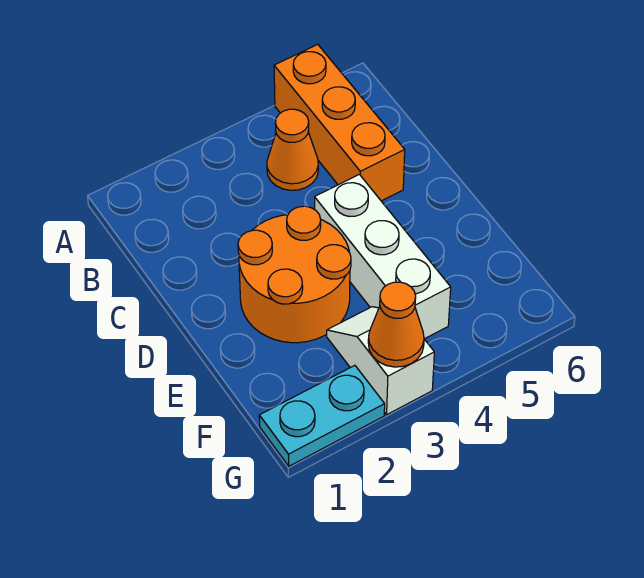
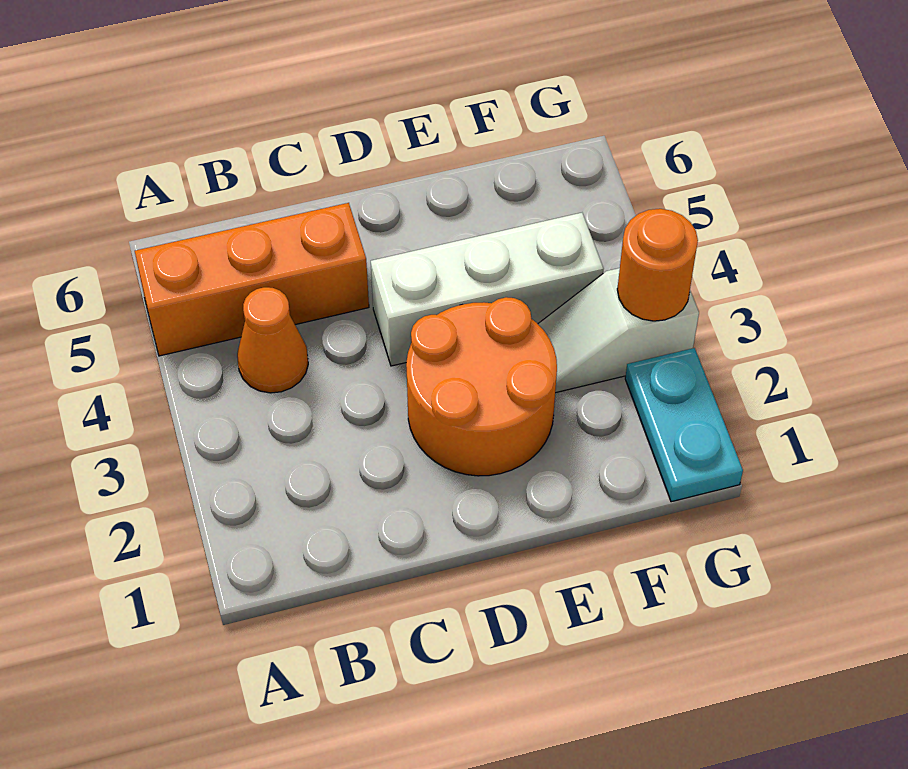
orange 1x1 cone [368,282,424,367] -> orange 1x1 round brick [617,209,698,321]

